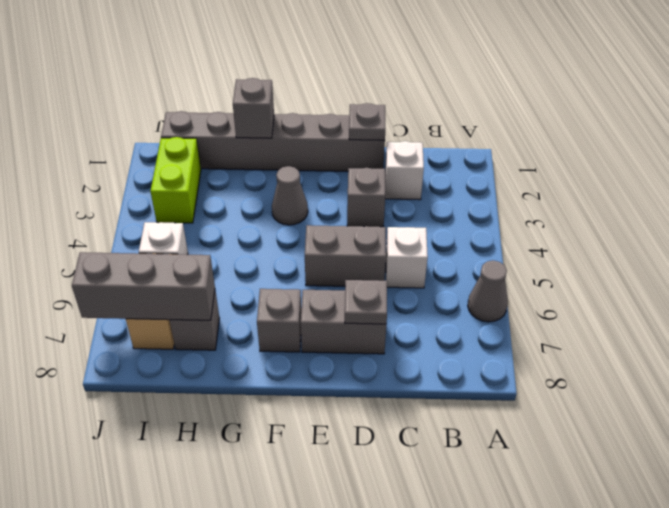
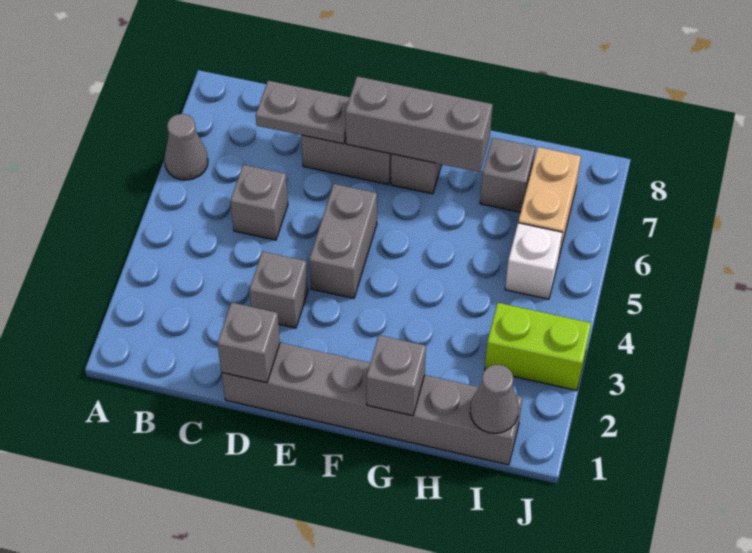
white 1x1 brick [385,141,424,200] -> none
white 1x1 brick [386,227,428,288] -> grey 1x1 brick [230,165,288,240]
grey 1x1 plate [349,103,385,140] -> grey 1x1 brick [217,302,280,383]
grey 1x2 brick [305,225,386,286] -> grey 1x2 brick turned to [309,184,377,298]
grey 1x1 plate [345,280,387,324] -> grey 1x2 plate [256,81,350,144]
grey 1x1 cone [272,166,308,225] -> grey 1x1 cone moved to [470,365,519,433]
grey 1x3 brick [72,252,215,320] -> grey 1x3 brick moved to [345,76,493,172]
lime 1x2 brick [150,137,201,223] -> lime 1x2 brick turned to [485,303,591,390]

